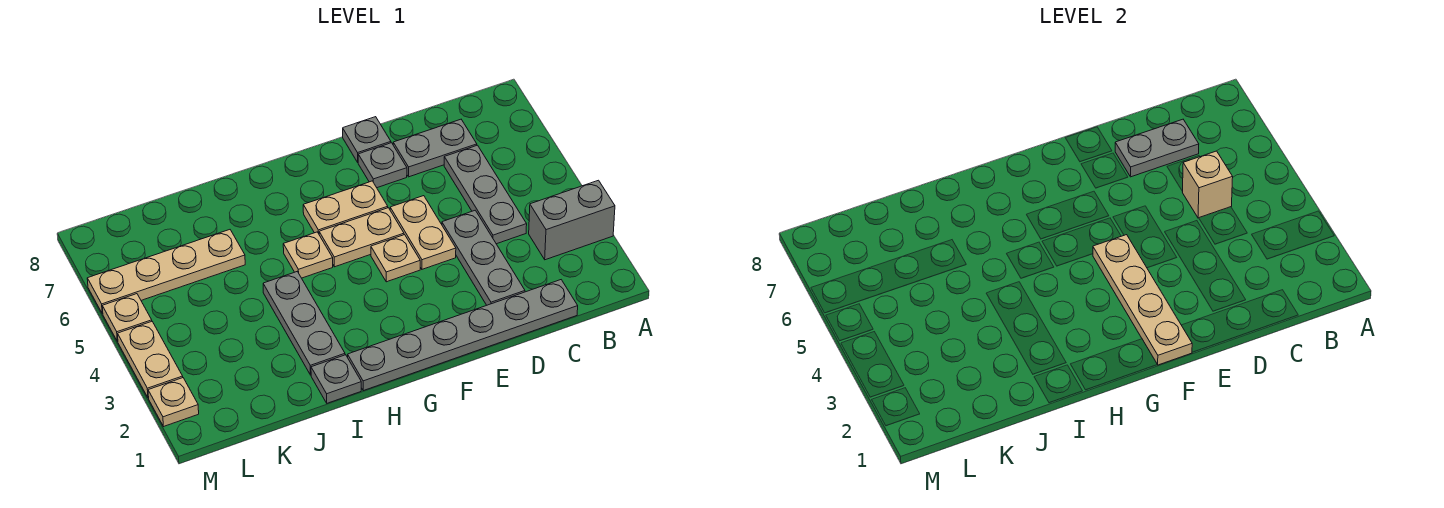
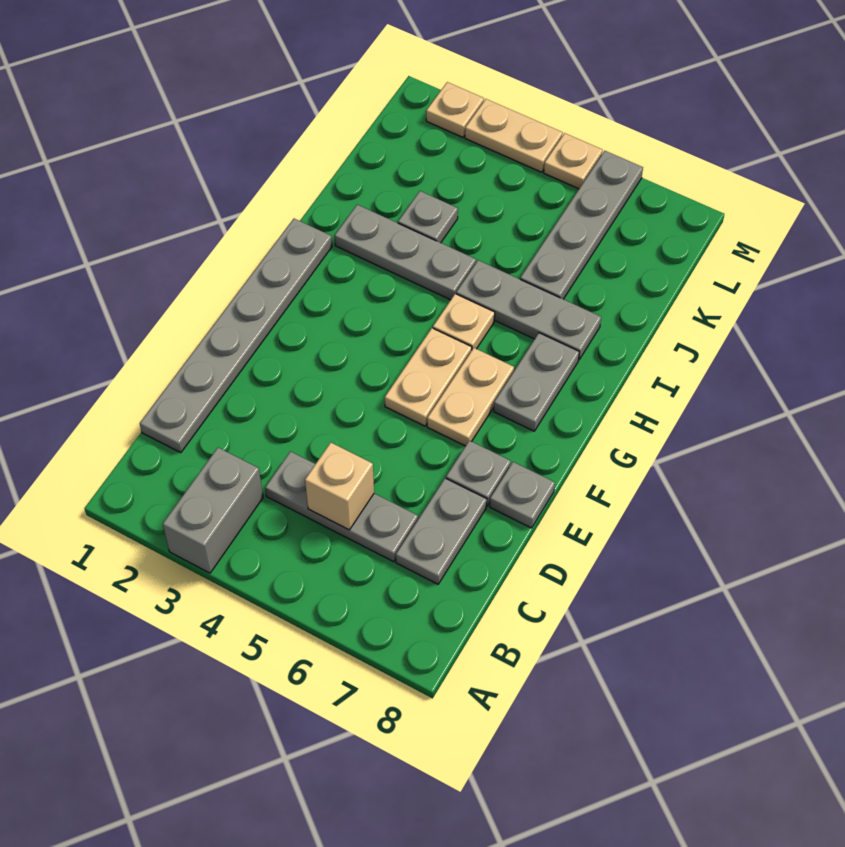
grey 1x2 plate [1115,119,1199,177] -> grey 1x2 plate moved to [494,333,579,431]
grey 1x3 plate [442,210,525,305] -> grey 1x3 plate moved to [456,260,601,360]
tan 1x2 plate [390,196,456,269] -> none
tan 1x4 plate [1093,235,1192,365] -> none
tan 1x1 plate [371,235,420,282] -> none
grey 1x1 plate [311,355,361,403] -> grey 1x1 plate moved to [398,191,458,243]
tan 1x4 plate [87,230,245,314] -> grey 1x4 plate [520,151,643,299]

